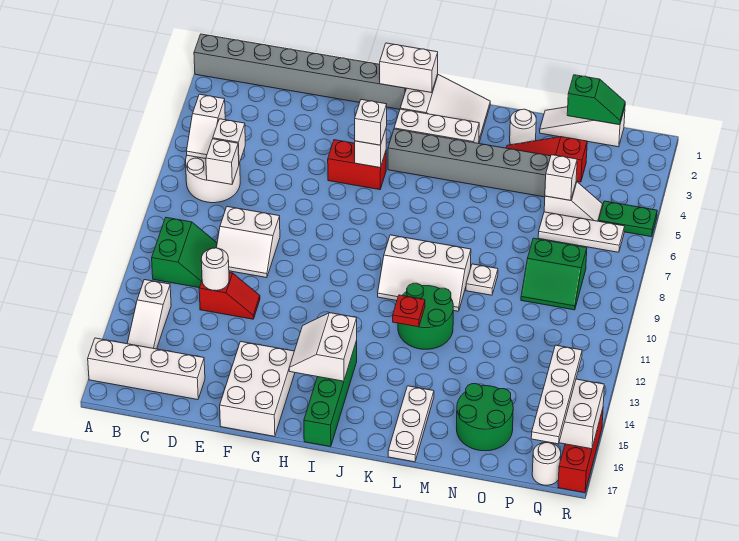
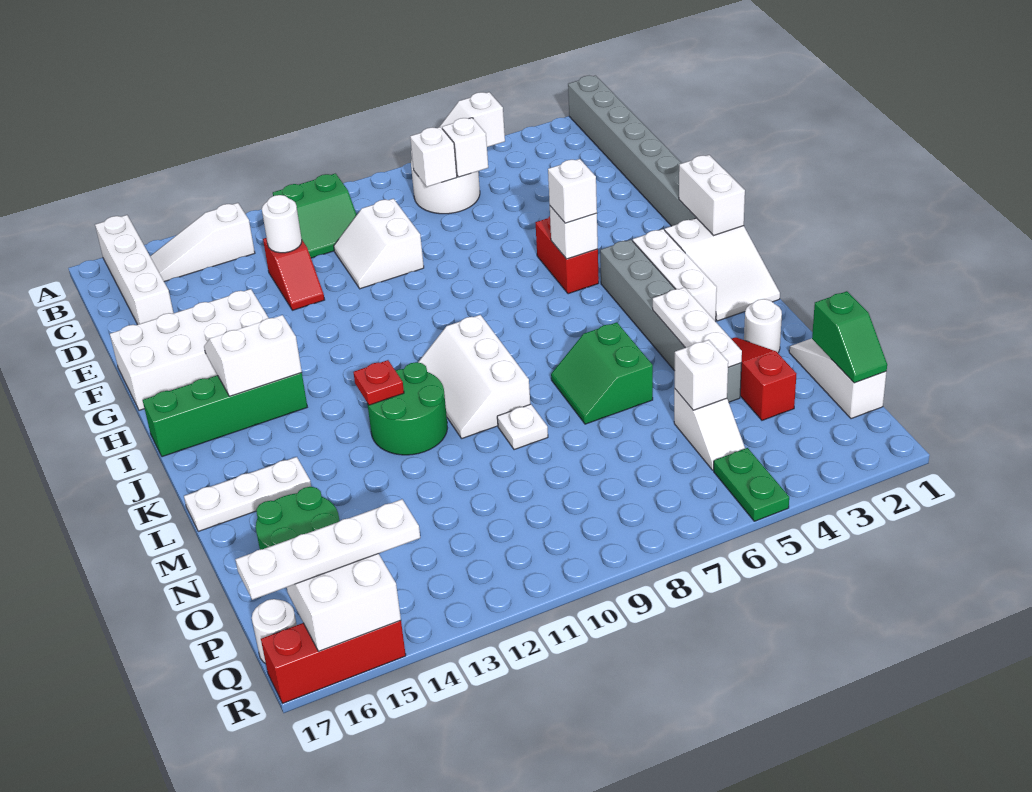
white 2x3 brick [220,341,295,436] -> white 2x4 brick [110,289,268,410]
white 1x3 plate [538,212,625,252] -> white 1x3 plate moved to [653,287,742,367]
green 2x2 slope [521,238,587,310] -> green 2x2 slope moved to [551,322,653,424]

